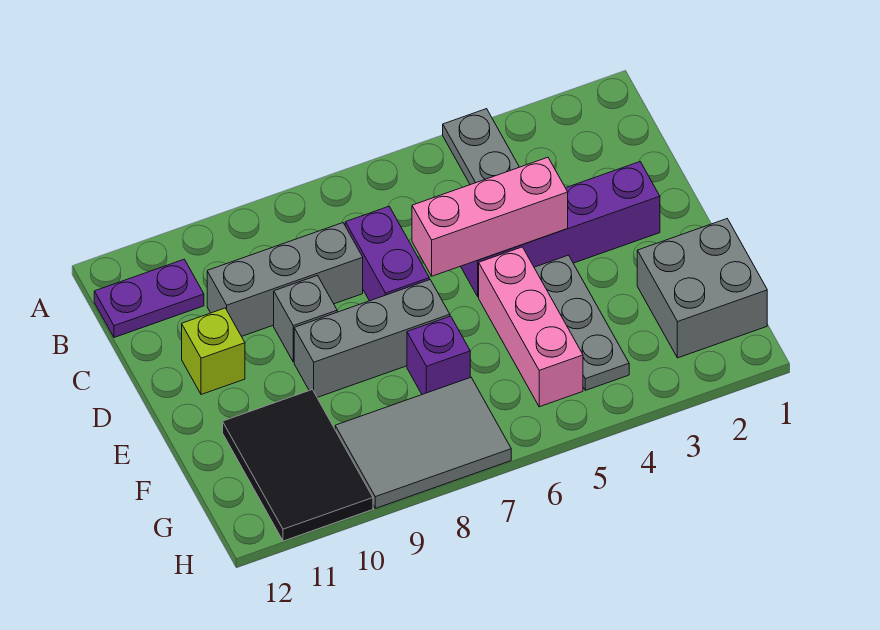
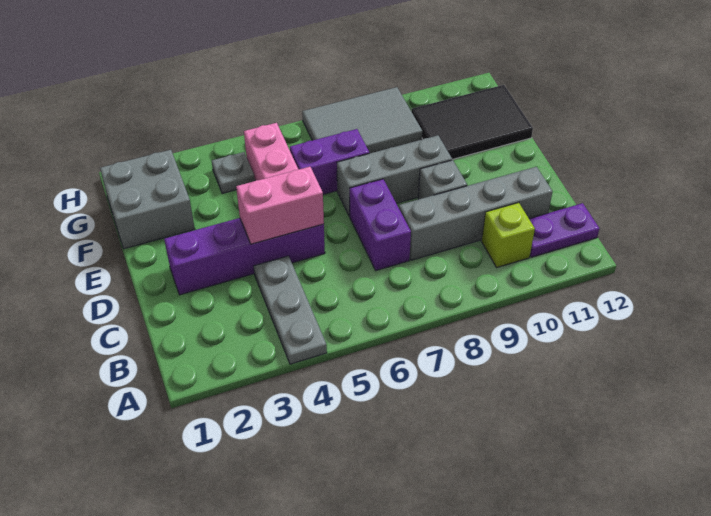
grey 1x3 brick [207,223,363,336] -> grey 1x4 brick [399,167,553,260]
pink 1x3 brick [412,157,568,276] -> pink 1x2 brick [236,167,324,244]
lime 1x1 brick [182,308,245,395] -> lime 1x1 brick moved to [481,203,535,267]
grey 1x3 plate [534,255,629,390] -> grey 1x1 plate [212,152,255,194]
purple 1x1 brick [407,316,470,394] -> purple 1x2 brick [290,129,369,195]
black 2x3 tile [223,390,373,541] -> black 2x3 tile turned to [411,85,533,159]

